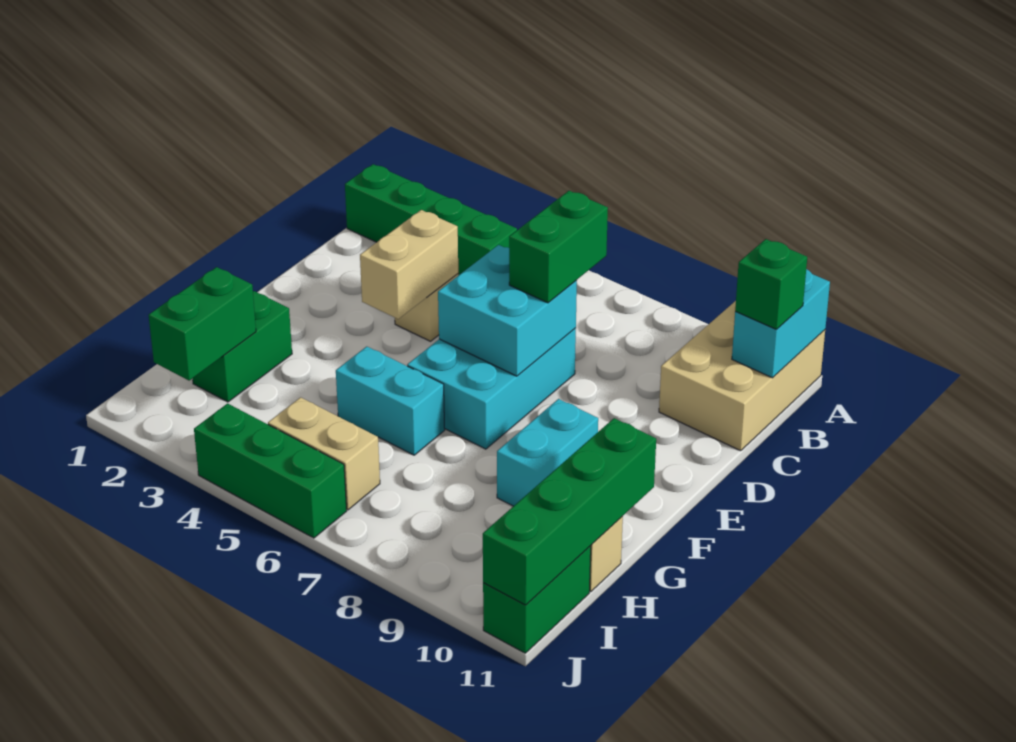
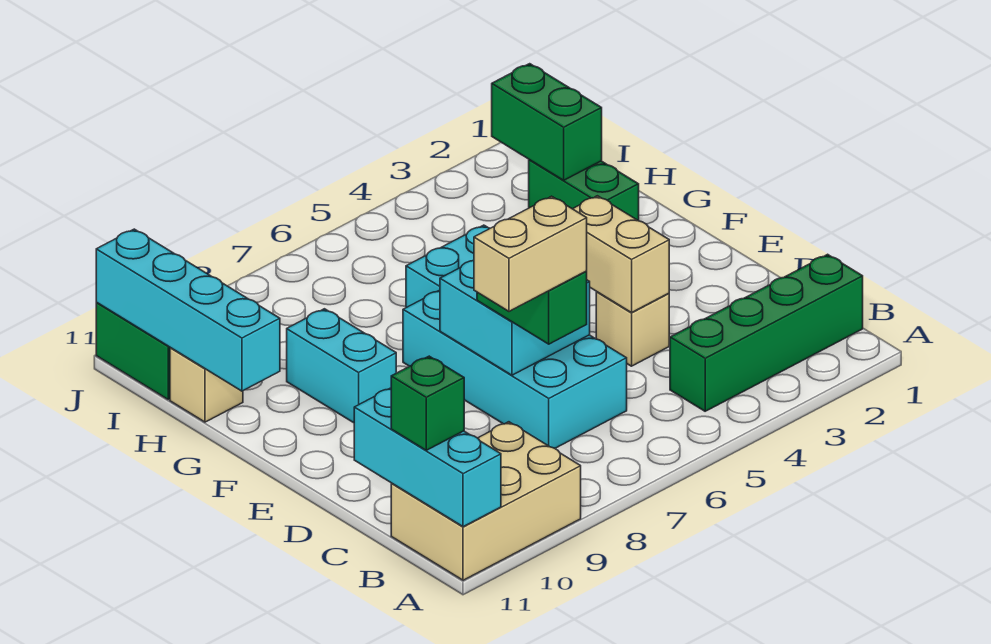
tan 2x3 brick [659,301,825,451] -> tan 2x3 brick turned to [391,422,581,580]
cyan 1x2 brick [732,269,830,378] -> cyan 1x3 brick [354,388,501,527]
cyan 2x3 brick [407,328,576,449] -> cyan 2x4 brick [403,290,627,448]
green 1x4 brick [483,418,656,605] -> cyan 1x4 brick [96,229,280,391]
tan 1x2 brick [268,397,380,510] -> tan 1x2 brick moved to [474,196,587,311]
green 1x3 brick [194,404,347,538] -> none

